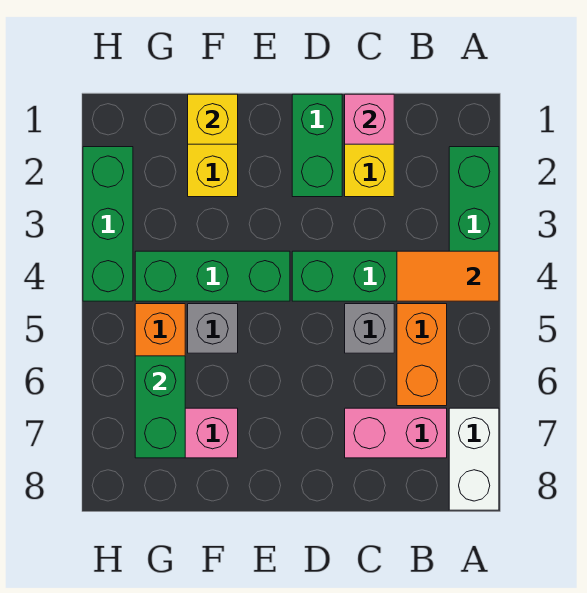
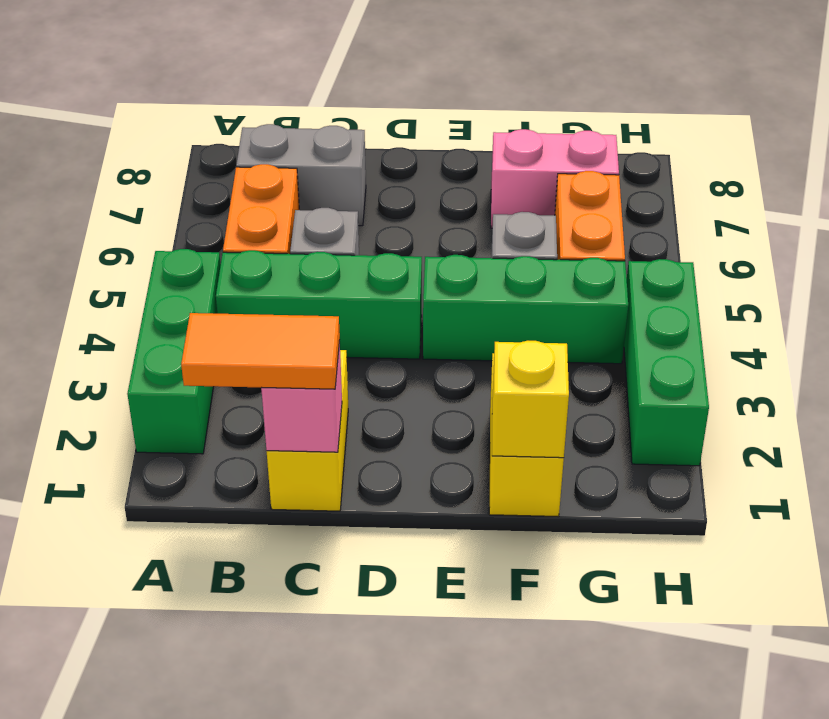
orange 1x2 tile [397,251,499,301] -> orange 1x2 tile moved to [181,313,340,389]
white 1x2 brick [449,408,499,510] -> none
pink 1x2 brick [345,408,447,458] -> grey 1x2 brick [236,124,366,226]
green 1x2 brick [292,94,342,197] -> none
green 1x2 brick [135,356,185,458] -> none

